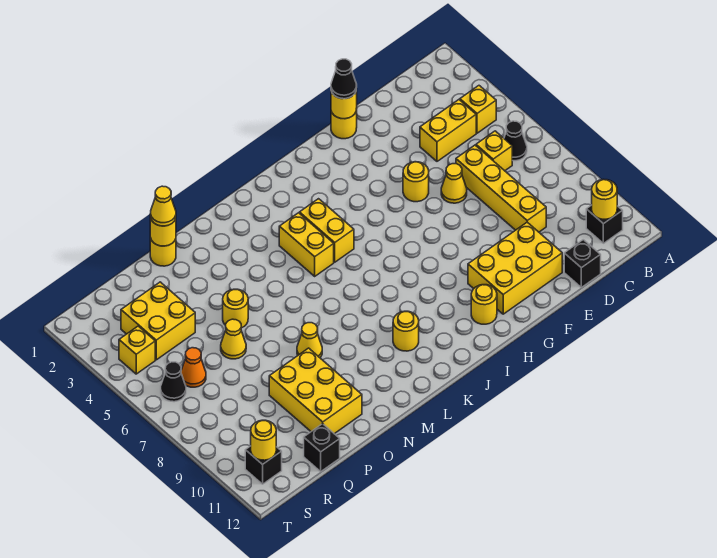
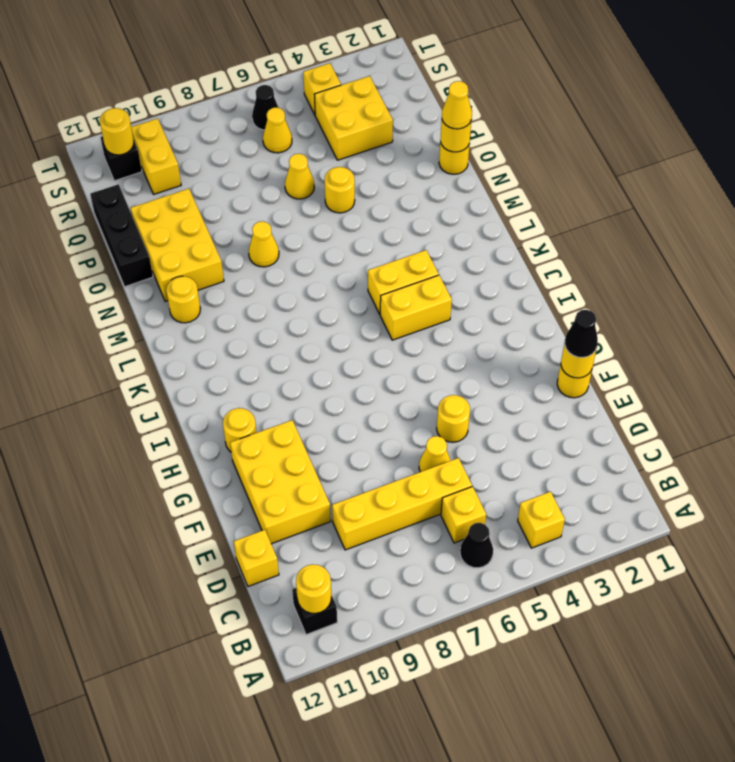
yellow 1x2 brick [420,100,476,161] -> yellow 1x2 brick moved to [131,118,181,194]
black 1x1 brick [564,240,601,287] -> yellow 1x1 brick [234,530,279,586]
yellow 1x1 round brick [393,311,419,351] -> yellow 1x1 round brick moved to [166,276,200,323]
yellow 2x3 brick [269,348,362,434] -> yellow 2x3 brick turned to [131,189,224,301]
black 1x1 brick [304,424,340,471] -> black 1x3 brick [90,184,153,287]
orange 1x1 cone [181,348,206,387] -> yellow 1x1 cone [263,107,292,153]

